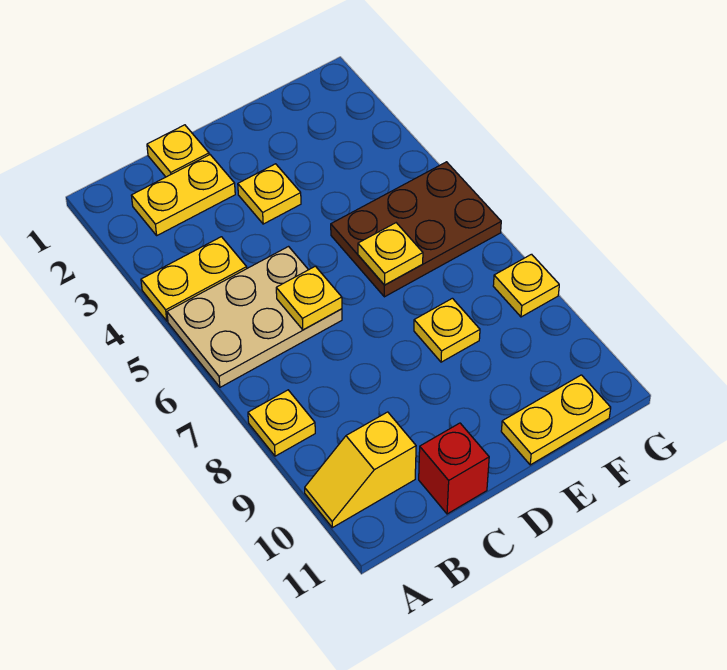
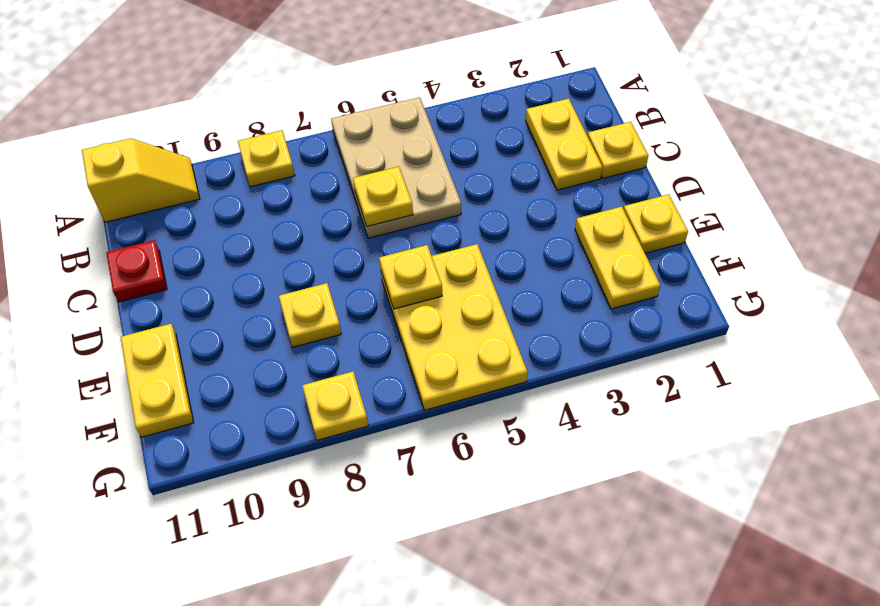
yellow 1x2 plate [141,237,247,321] -> yellow 1x2 plate moved to [575,207,660,309]
yellow 1x2 slope [305,412,416,528] -> yellow 1x2 slope turned to [82,138,200,222]
red 1x1 brick [419,423,489,514] -> red 1x1 plate [106,240,167,302]
yellow 1x1 plate [238,164,301,224] -> yellow 1x1 plate moved to [623,194,688,253]
brown 2x3 plate [331,162,501,297] -> yellow 2x3 plate [381,244,528,410]

